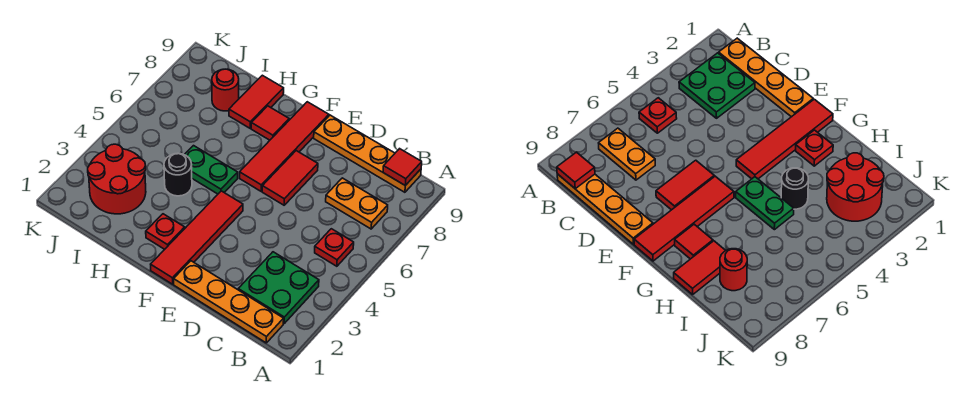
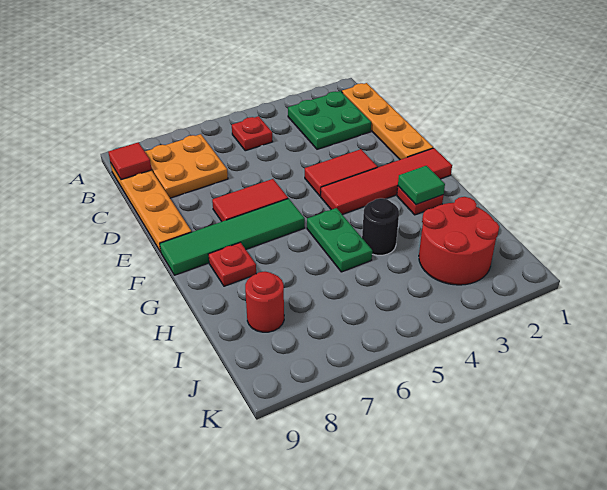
orange 1x2 plate [326,178,388,229] -> orange 2x2 plate [145,134,228,198]
red 1x4 tile [240,102,329,191] -> green 1x4 tile [160,199,305,275]
none -> green 1x1 tile [398,166,445,205]
red 1x1 tile [251,106,289,140] -> red 1x1 plate [208,242,256,286]
red 1x2 tile [229,75,284,128] -> red 1x2 tile moved to [305,149,377,196]

